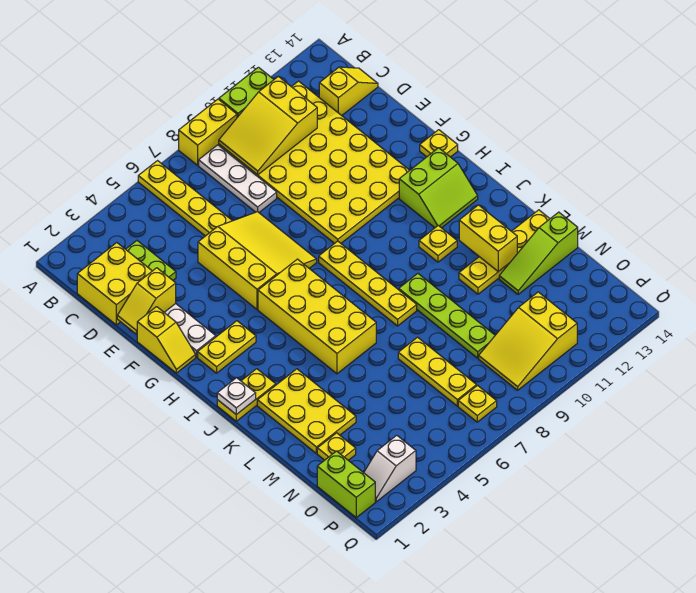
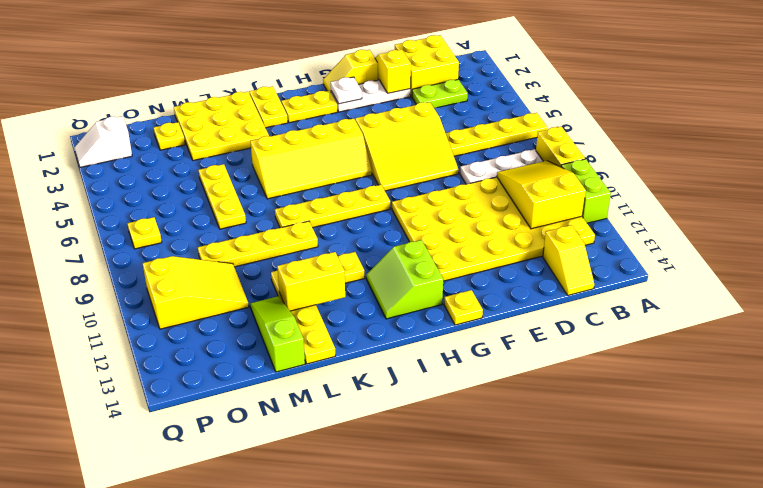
yellow 1x2 plate [198,321,256,373] -> yellow 1x2 plate turned to [281,91,337,123]
yellow 2x4 brick [258,259,376,374] -> yellow 2x4 slope [250,119,372,199]
white 1x1 plate [217,378,256,415] -> white 1x1 plate moved to [331,77,362,104]
yellow 2x3 plate [257,369,356,454] -> yellow 3x3 plate [174,92,269,161]
lime 1x4 plate [399,274,495,358] -> yellow 1x4 plate [198,221,318,267]
yellow 1x3 plate [398,337,477,406] -> yellow 1x3 plate turned to [199,164,246,229]
lime 1x2 brick [317,451,375,517] -> none
yellow 2x3 slope [479,292,577,390] -> yellow 2x3 slope turned to [143,256,249,329]
white 1x2 slope [364,435,416,502] -> white 1x2 slope turned to [74,116,132,167]

